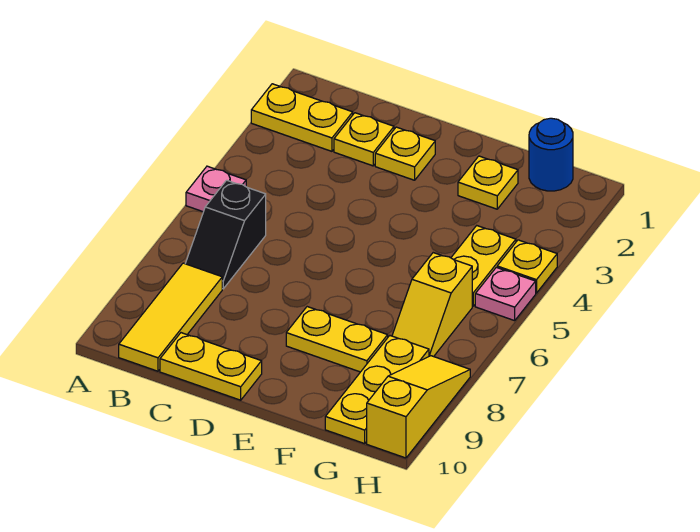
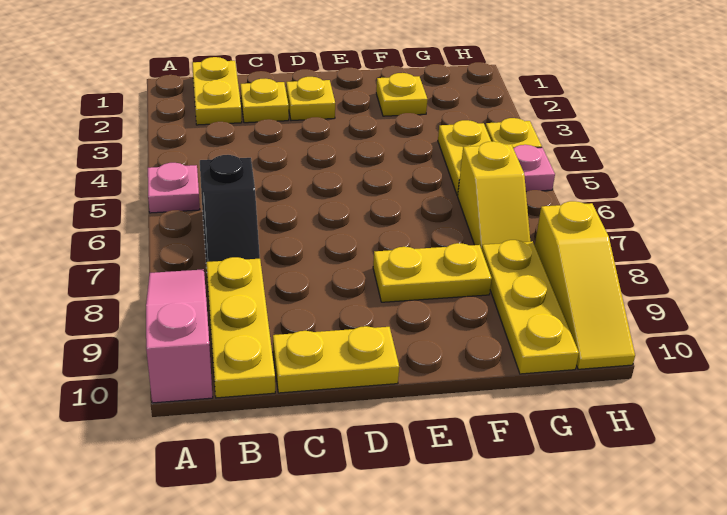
yellow 1x2 plate [251,84,353,151] -> yellow 1x2 plate turned to [192,57,242,125]
none -> pink 1x3 slope [146,269,213,403]
yellow 1x3 tile [119,263,222,371] -> yellow 1x3 plate [206,257,275,398]
blue 1x1 round brick [529,118,573,191] -> none
yellow 1x3 slope [367,356,470,458] -> yellow 1x3 slope turned to [535,201,635,369]

